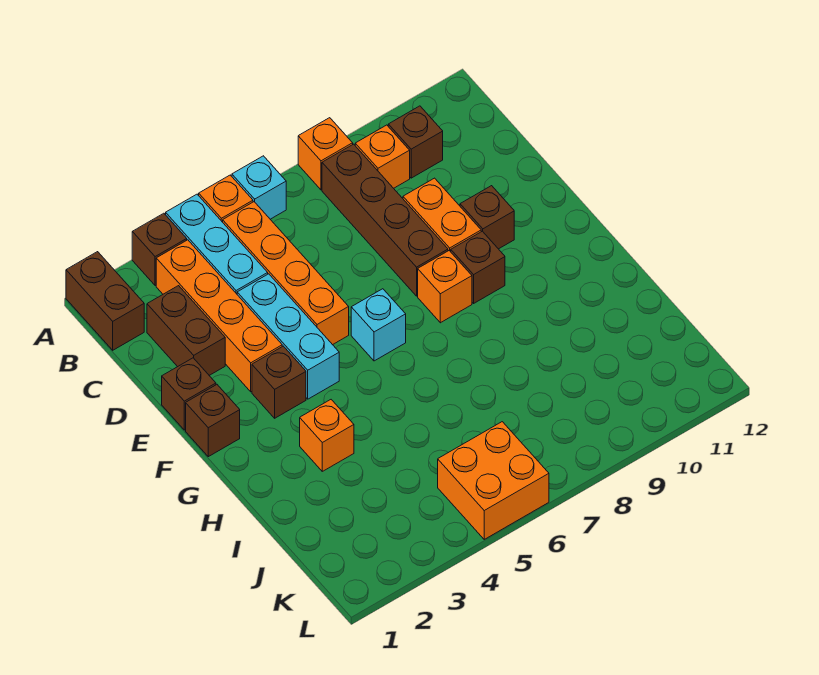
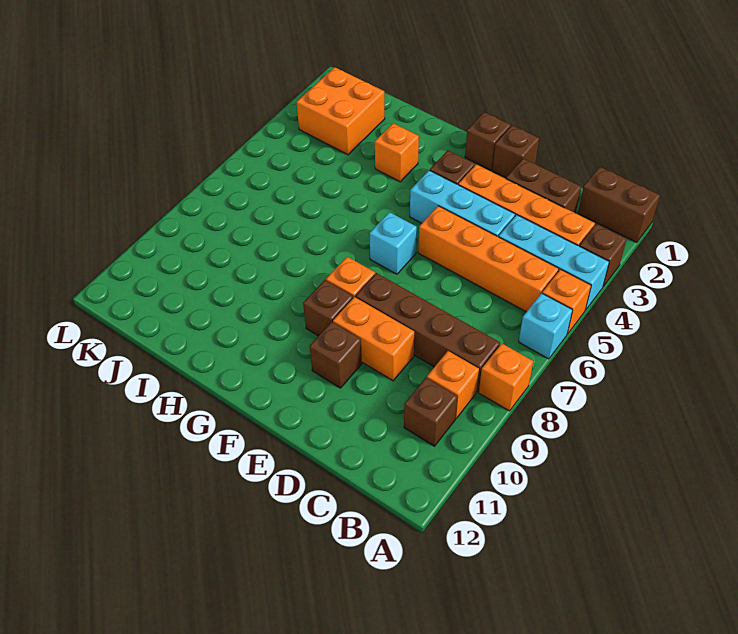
orange 2x2 brick [438,422,549,539] -> orange 2x2 brick moved to [297,67,385,155]

